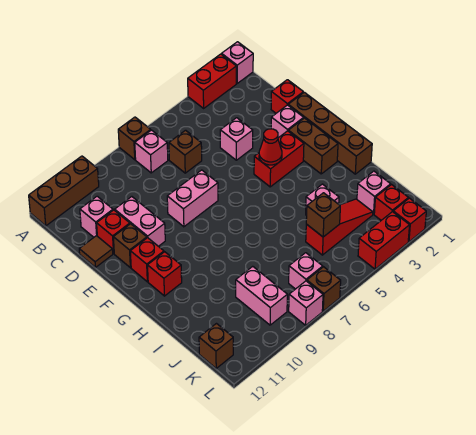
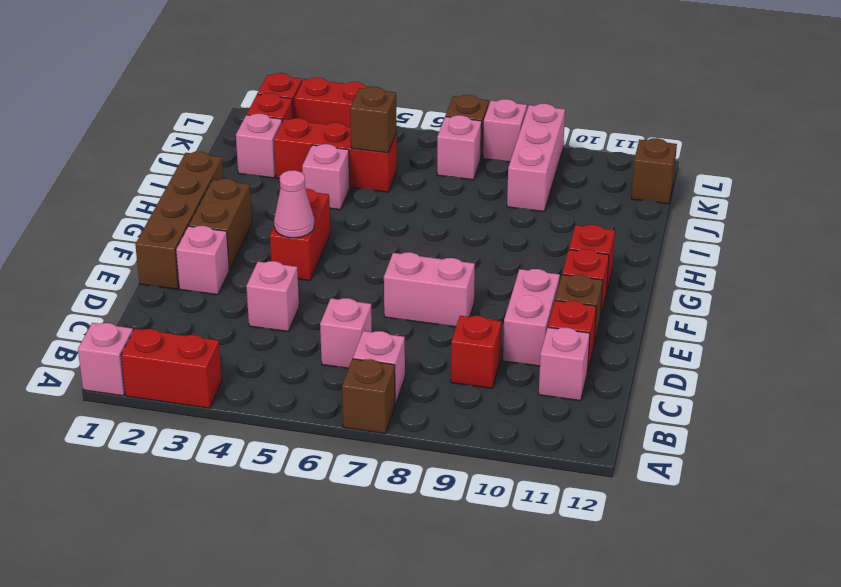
brown 1x3 brick [29,156,99,226] -> none
brown 1x1 brick [169,130,202,173] -> pink 1x1 brick [320,298,372,368]
red 1x1 brick [271,80,303,113] -> red 1x1 brick moved to [451,316,501,388]
brown 1x1 tile [79,236,113,267] -> none
red 1x2 brick [254,131,304,187] -> red 1x2 brick turned to [270,189,330,281]
red 1x1 cone [259,129,282,165] -> pink 1x1 cone [274,170,314,238]
red 1x3 slope [306,199,373,255] -> red 1x3 brick [274,118,397,192]
pink 1x2 brick [236,266,287,325] -> pink 1x3 brick [507,104,565,212]

